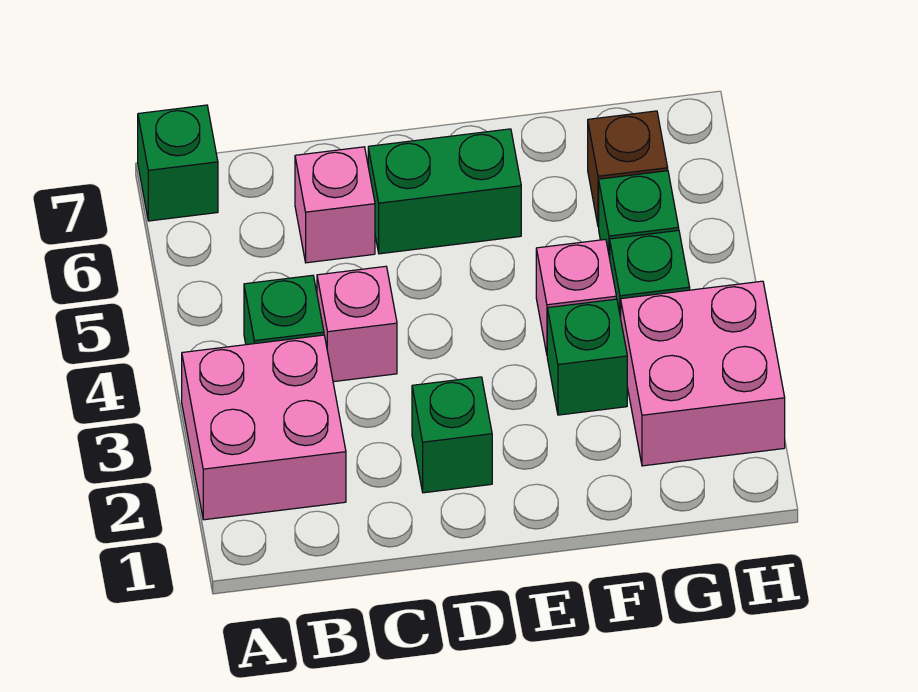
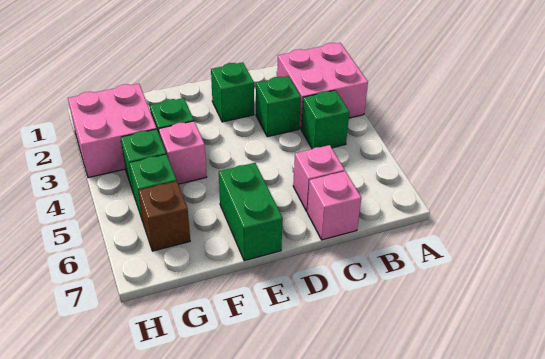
green 1x1 brick [138,105,218,221] -> green 1x1 brick moved to [256,76,301,137]
pink 1x1 brick [317,266,397,382] -> pink 1x1 brick moved to [307,171,361,240]
green 1x2 brick [368,129,521,254] -> green 1x2 brick turned to [219,163,283,261]

